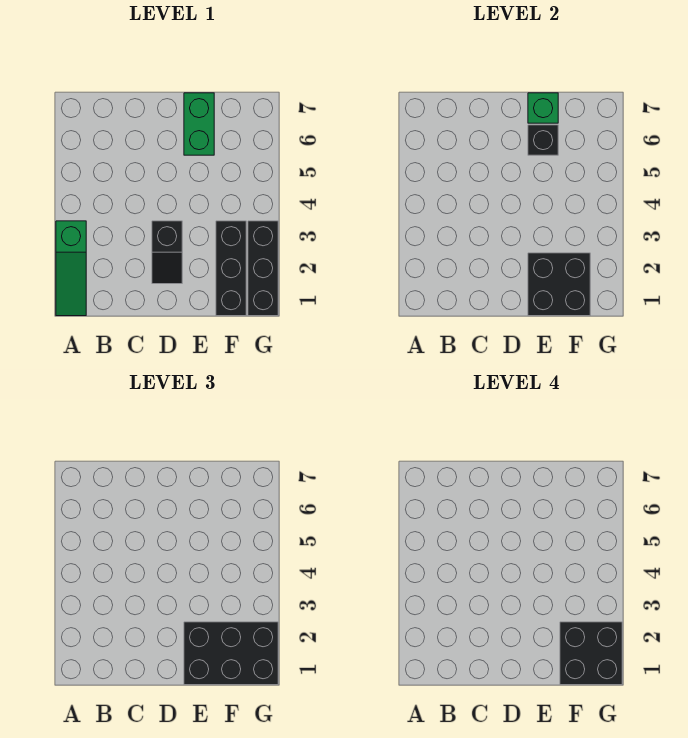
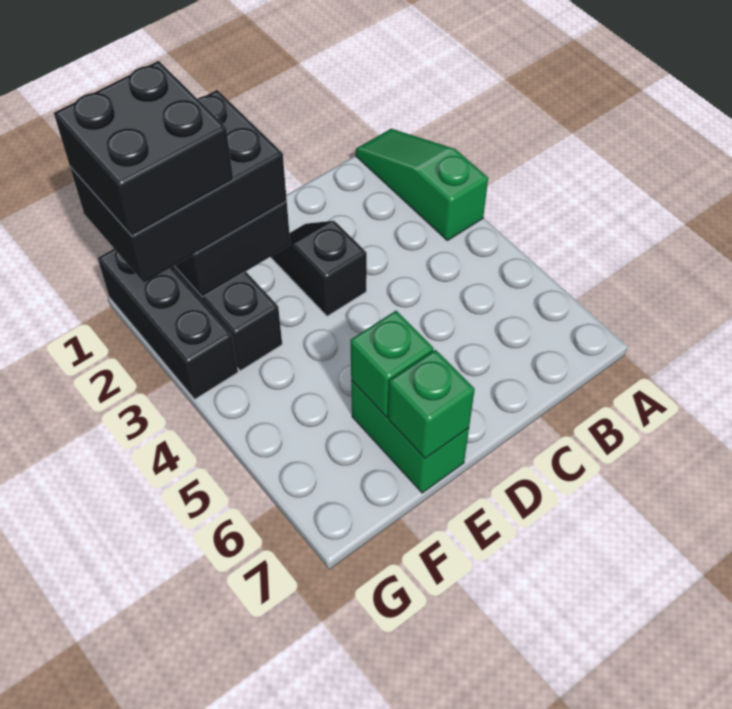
black 1x1 brick [528,125,558,155] -> green 1x1 brick [350,311,433,417]

